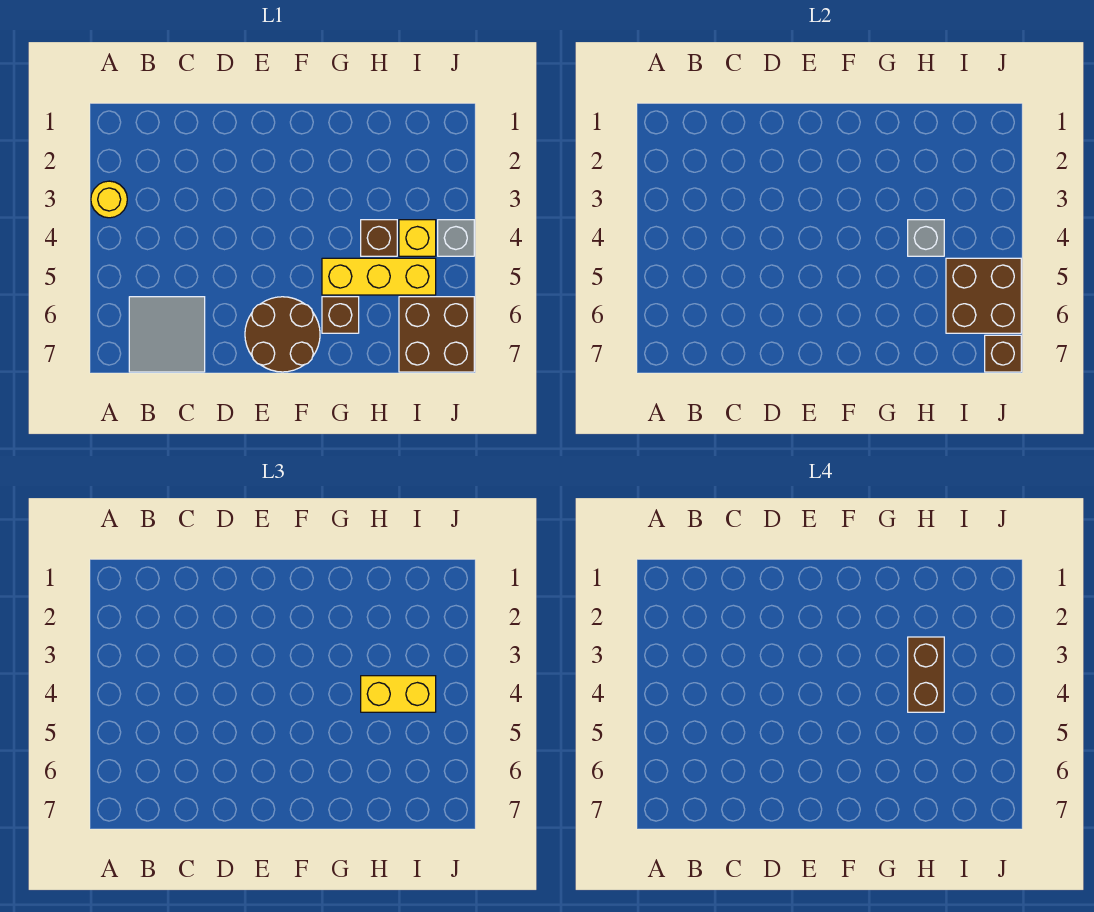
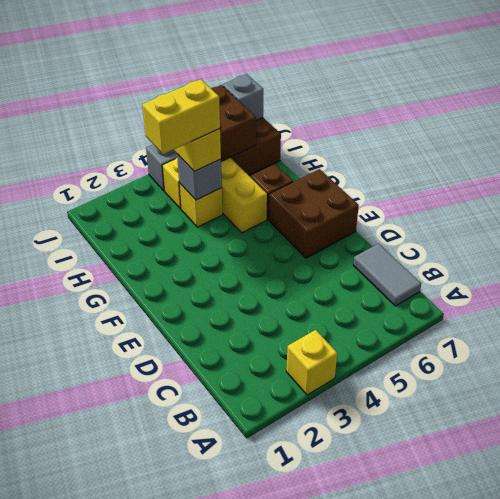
yellow 1x1 round brick [91,181,127,218] -> yellow 1x1 brick [286,330,337,395]
grey 2x2 tile [129,297,205,372] -> grey 1x2 tile [353,244,421,306]
brown 2x2 round brick [245,297,320,372] -> brown 2x2 brick [269,169,359,258]
brown 1x2 brick [908,637,944,712] -> yellow 1x2 brick [142,79,220,154]
brown 1x1 brick [361,220,397,256] -> yellow 1x1 brick [179,183,223,227]
brown 1x1 brick [985,335,1021,372] -> grey 1x1 brick [223,74,263,120]

